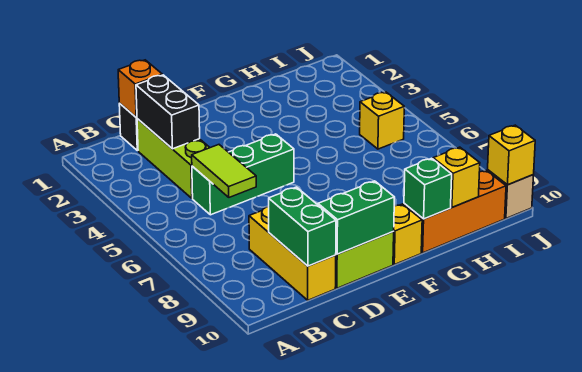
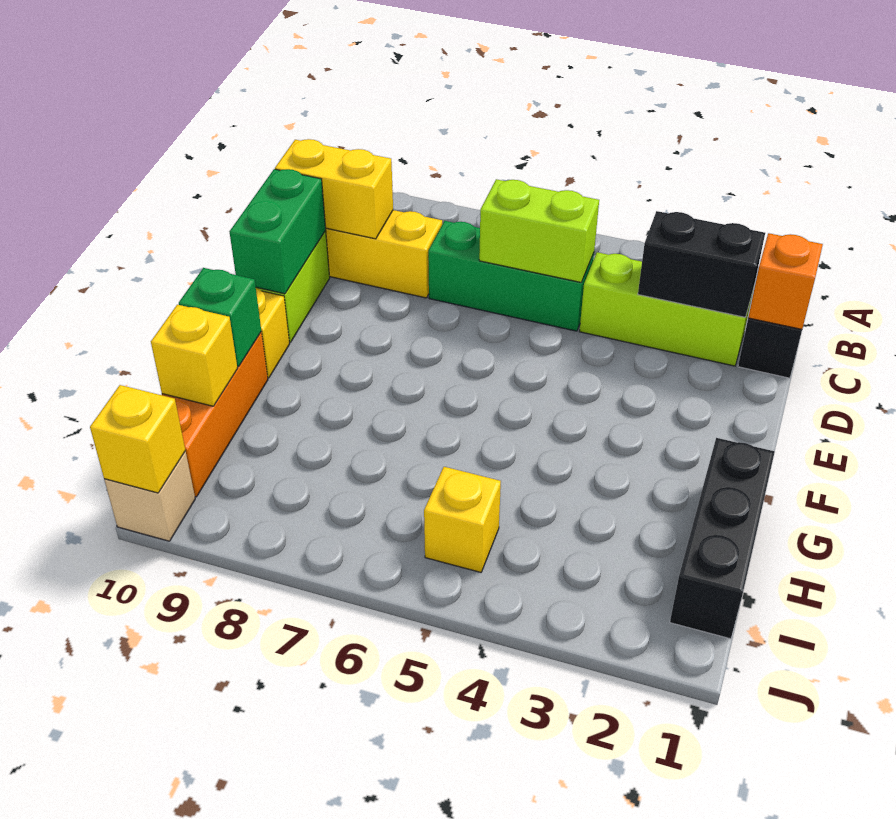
green 1x3 brick [192,134,294,215] -> green 1x3 brick turned to [428,221,594,331]
lime 1x2 tile [192,145,256,197] -> lime 1x2 brick [479,179,599,282]
green 1x2 brick [269,187,336,266] -> yellow 1x2 brick [275,139,393,239]
none -> black 1x3 brick [670,438,775,639]

